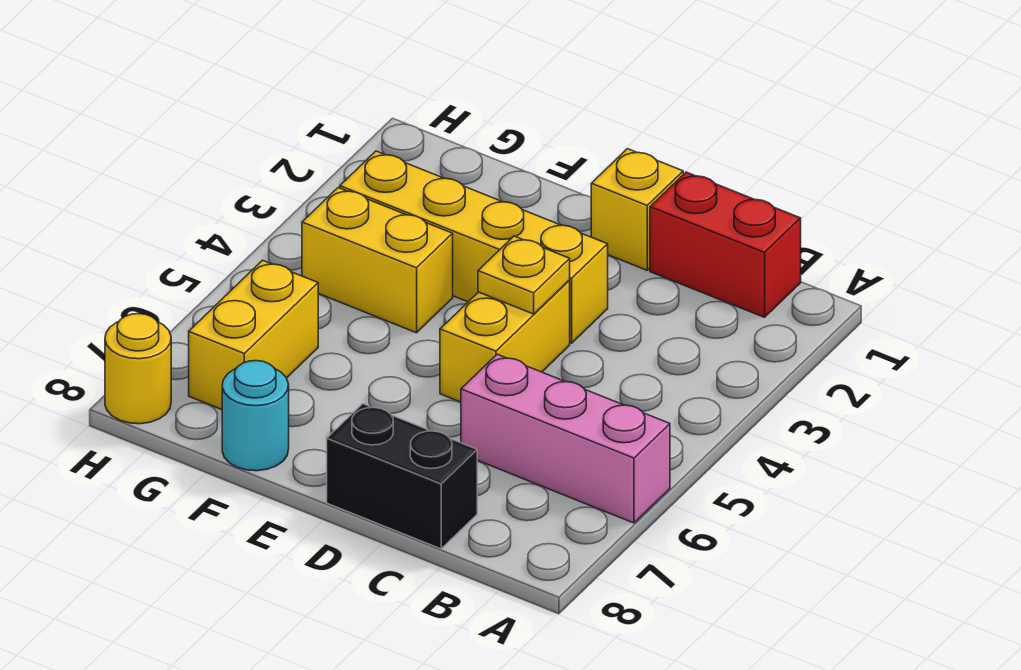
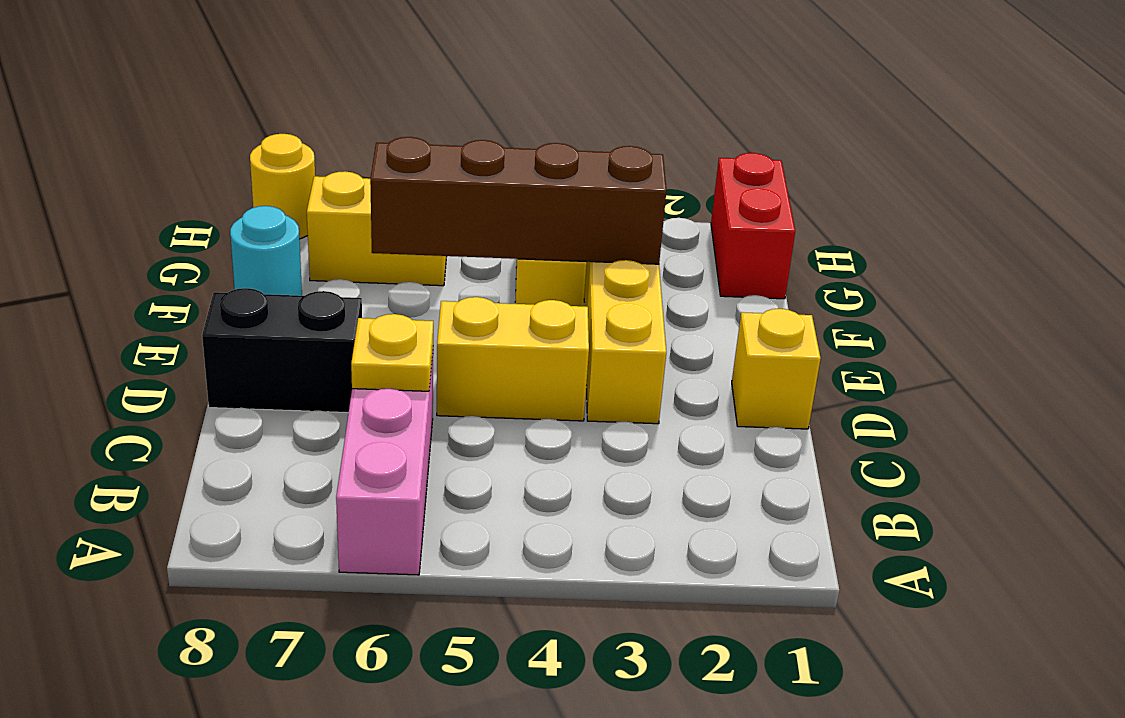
red 1x2 brick [650,172,801,317] -> red 1x2 brick moved to [711,153,795,299]
black 1x2 brick [327,404,477,549] -> black 1x2 brick turned to [202,288,362,413]
yellow 1x1 plate [478,236,570,314] -> yellow 1x1 plate moved to [351,314,433,391]
none -> brown 1x4 brick [370,137,666,264]

